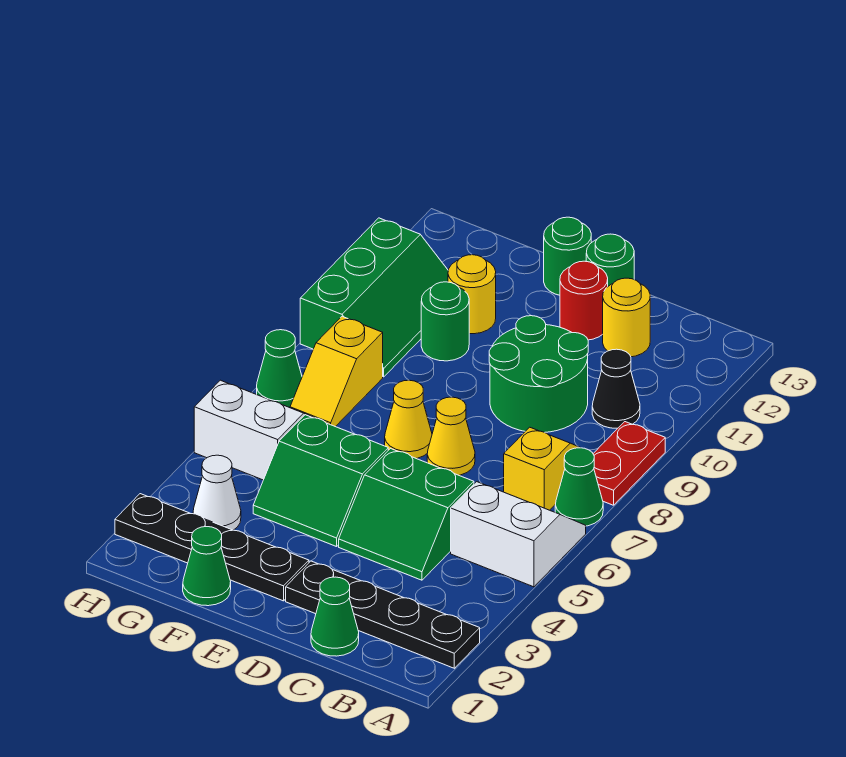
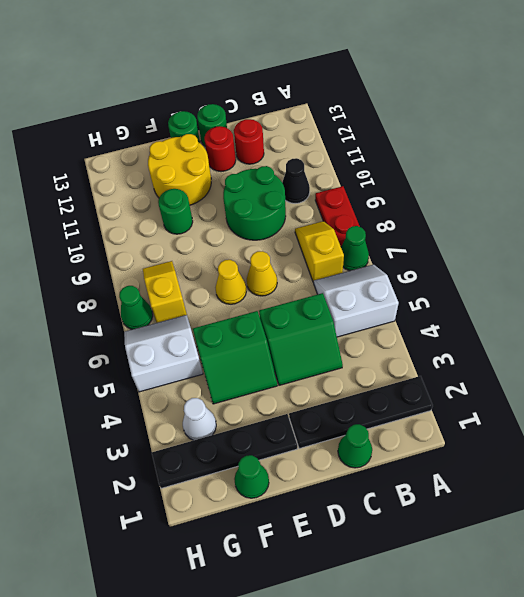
yellow 1x1 round brick [603,278,650,357] -> red 1x1 round brick [234,119,264,164]
yellow 1x1 round brick [448,255,496,334] -> yellow 2x2 round brick [148,134,211,205]
yellow 1x2 slope [290,316,383,427] -> yellow 1x2 slope turned to [143,261,187,323]
green 2x3 slope [300,218,448,377] -> none

